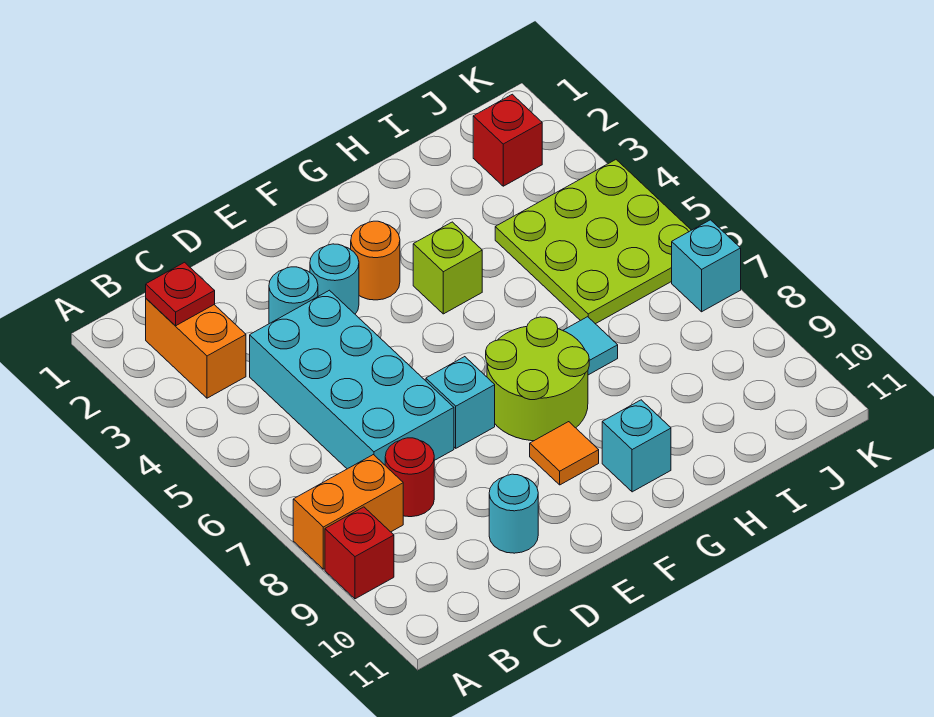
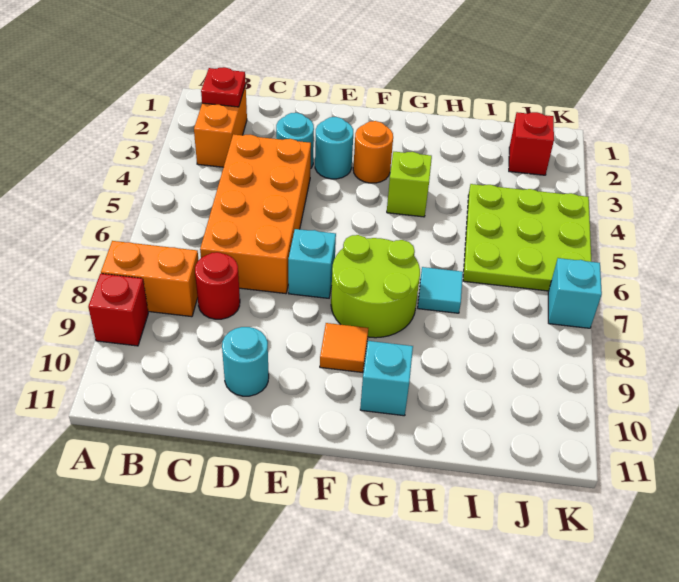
cyan 2x4 brick [250,290,454,469] -> orange 2x4 brick [200,134,311,294]

